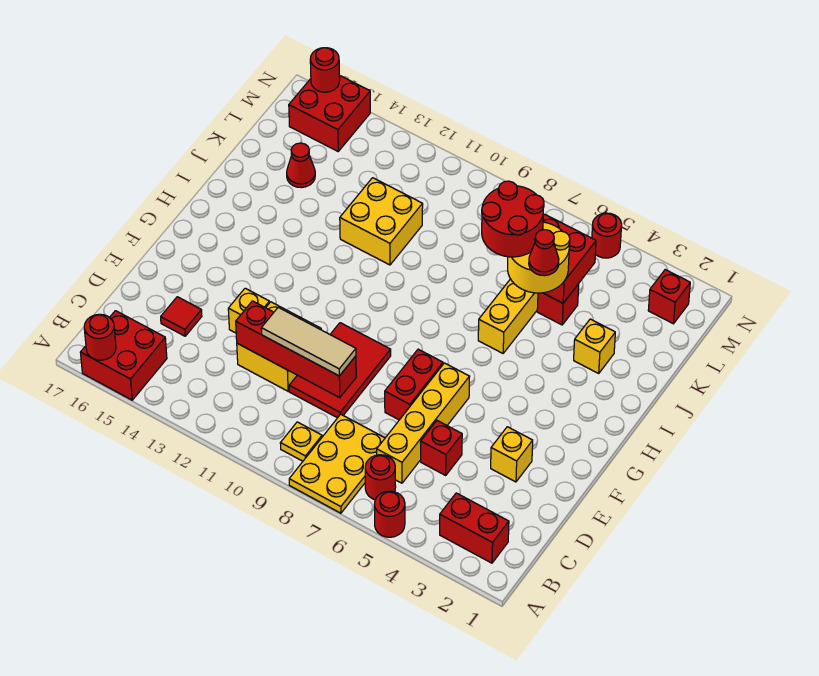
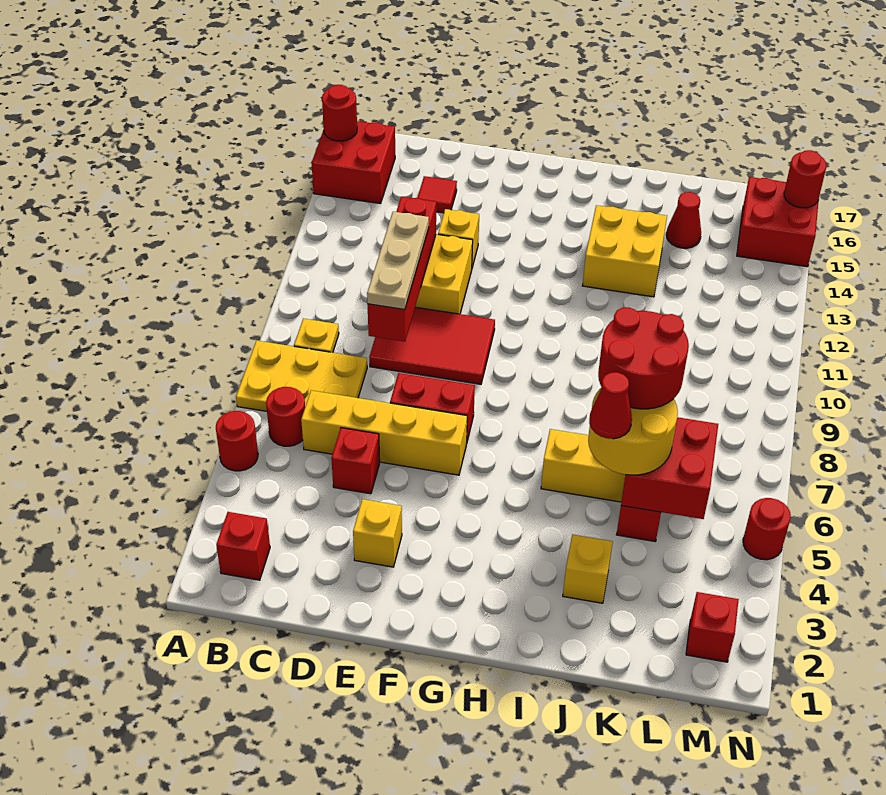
red 1x2 brick [440,493,509,563] -> red 1x1 brick [216,512,270,580]
tan 1x3 tile [261,307,356,376] -> tan 1x3 plate [367,212,429,310]
yellow 2x2 brick [340,178,423,265] -> yellow 2x2 brick moved to [582,205,667,297]

